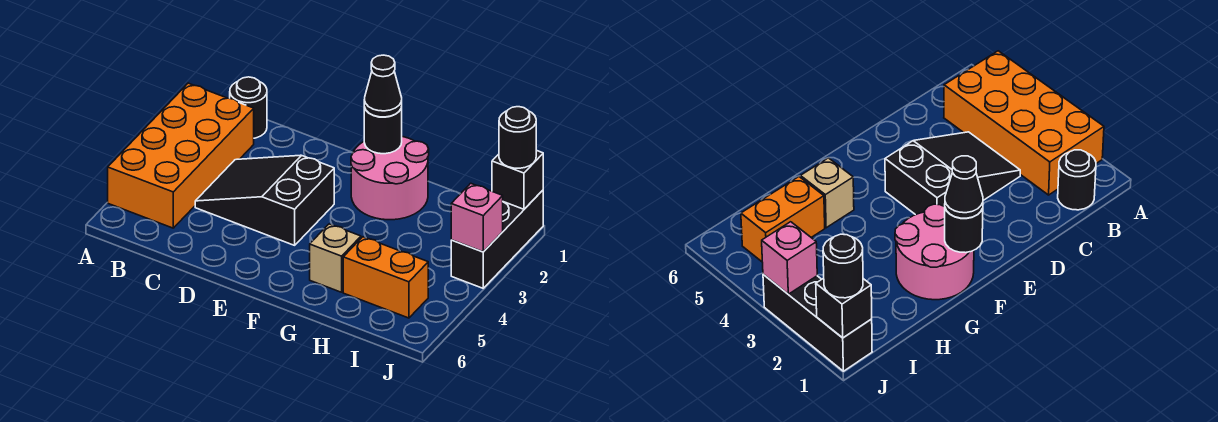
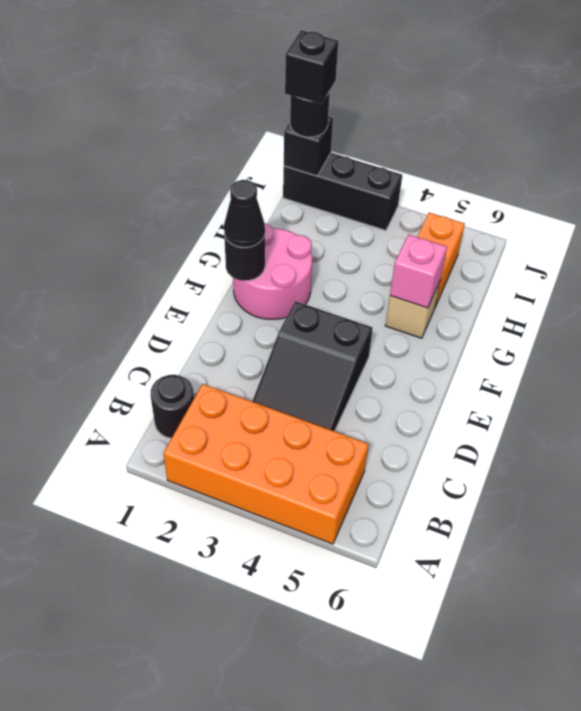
none -> black 1x1 brick [285,30,338,104]
pink 1x1 brick [451,183,503,252] -> pink 1x1 brick moved to [390,234,447,308]

